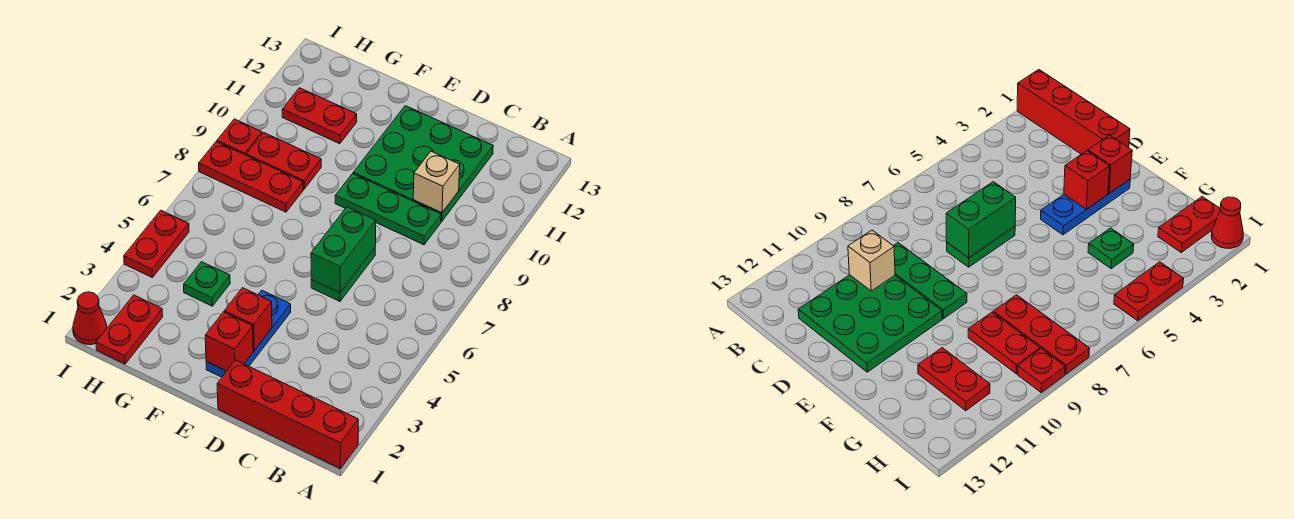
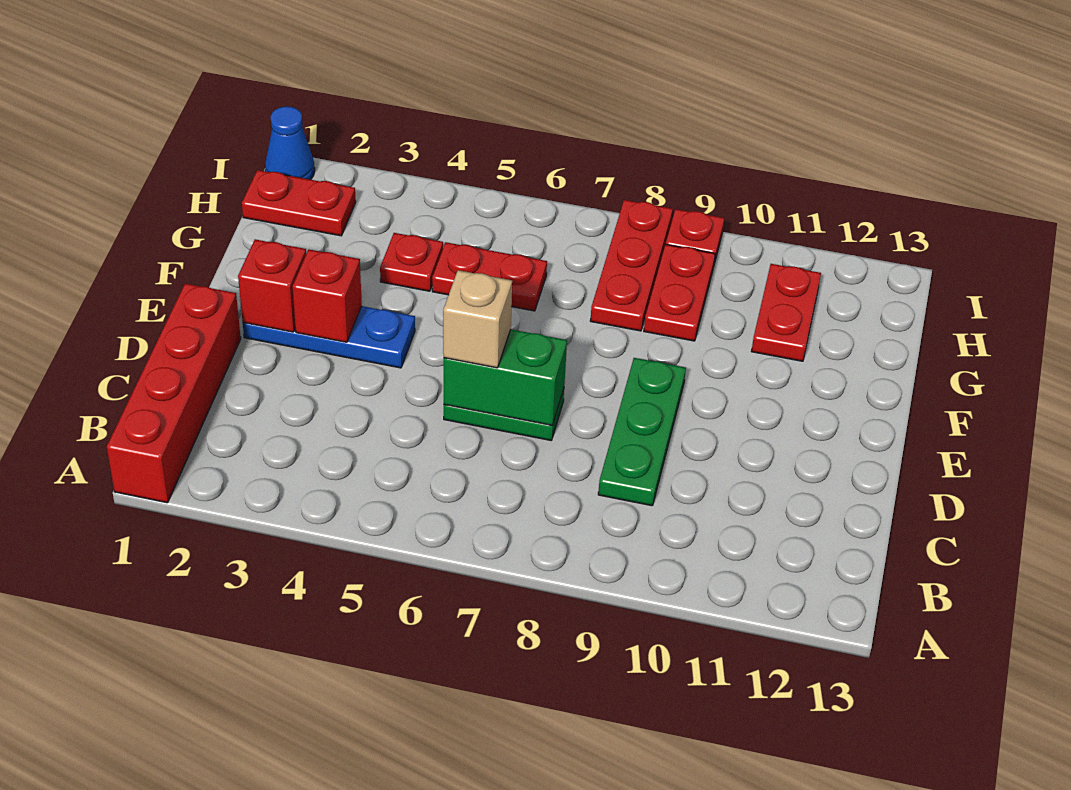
green 3x3 plate [353,106,493,221] -> none
tan 1x1 brick [413,151,460,213] -> tan 1x1 brick moved to [443,270,512,368]
green 1x1 plate [184,262,230,306] -> red 1x1 plate [380,233,443,291]
red 1x1 cone [73,292,107,345] -> blue 1x1 cone [265,106,315,180]
red 1x2 plate [124,210,189,278] -> red 1x2 plate moved to [432,242,547,311]

